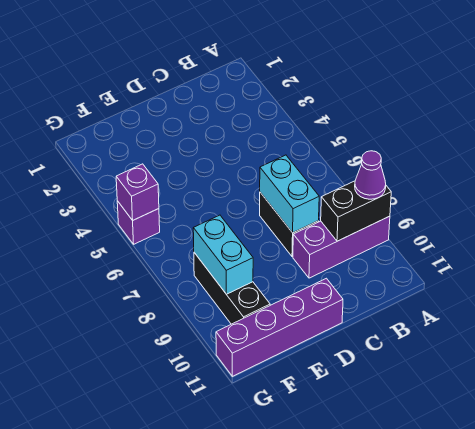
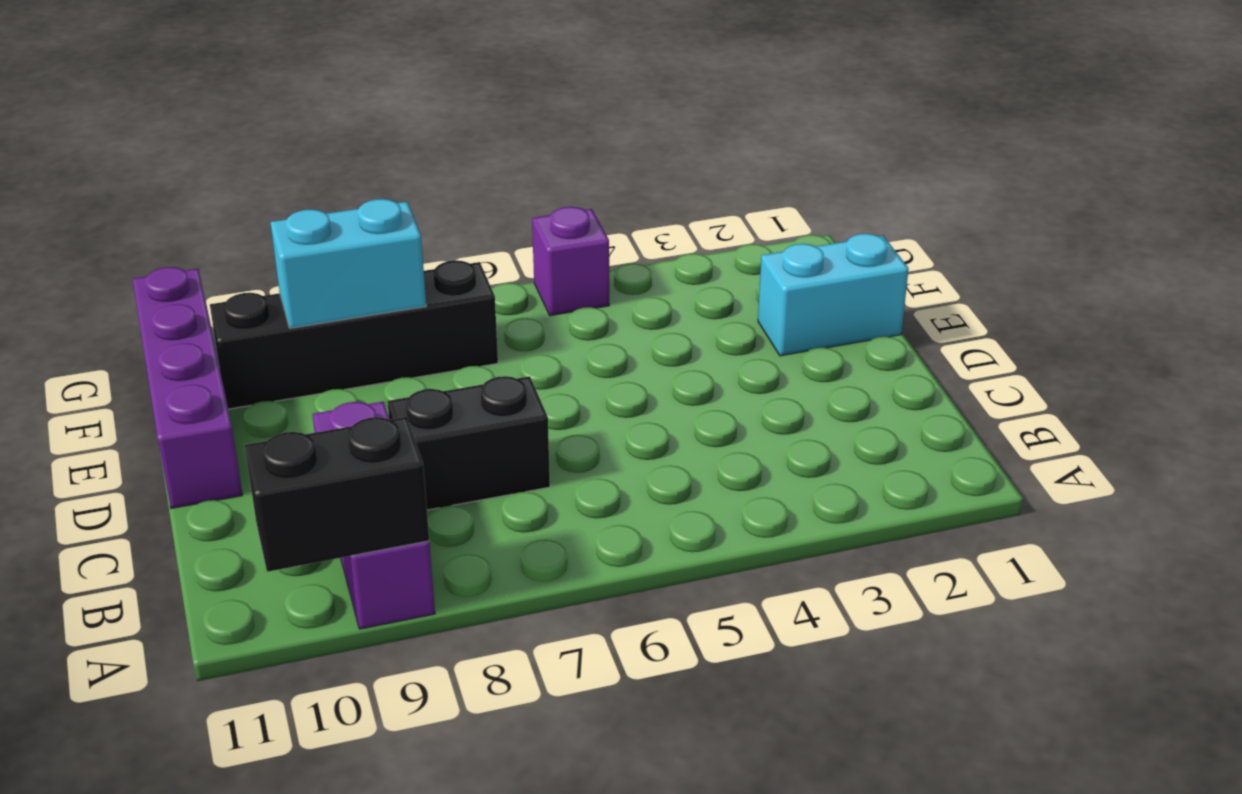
black 1x2 brick [321,181,391,241] -> black 1x2 brick turned to [245,417,429,572]
purple 1x1 cone [355,151,386,199] -> none
cyan 1x2 brick [260,155,319,233] -> cyan 1x2 brick moved to [758,234,909,356]
black 1x3 brick [194,253,270,324] -> black 1x4 brick [210,261,498,409]
purple 1x1 brick [116,164,159,220] -> none

